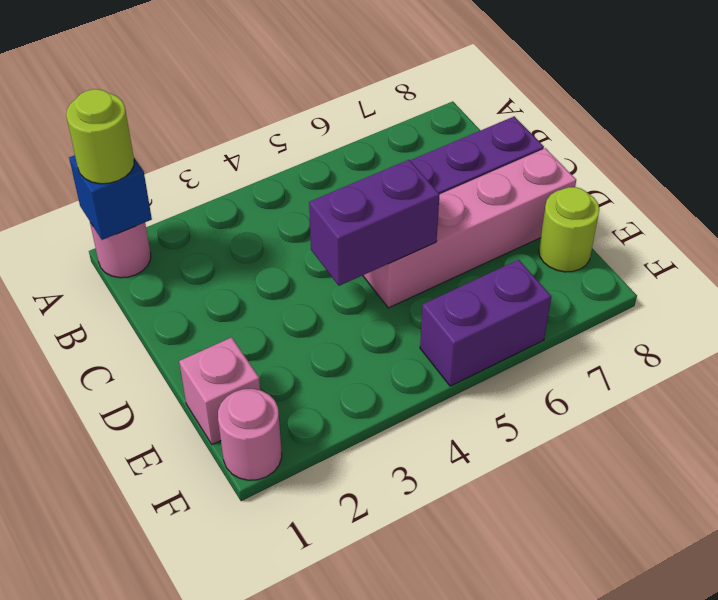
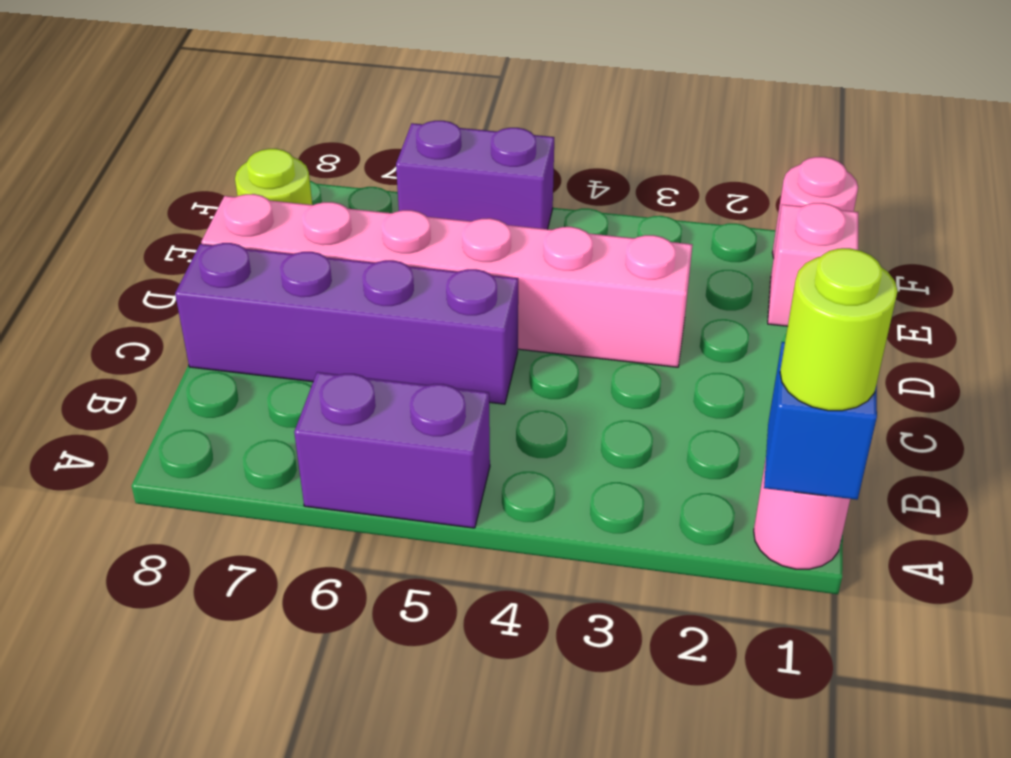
purple 1x2 brick [309,160,440,286] -> purple 1x2 brick moved to [294,372,490,528]
pink 1x4 brick [363,148,576,308] -> pink 1x6 brick [201,194,692,367]

